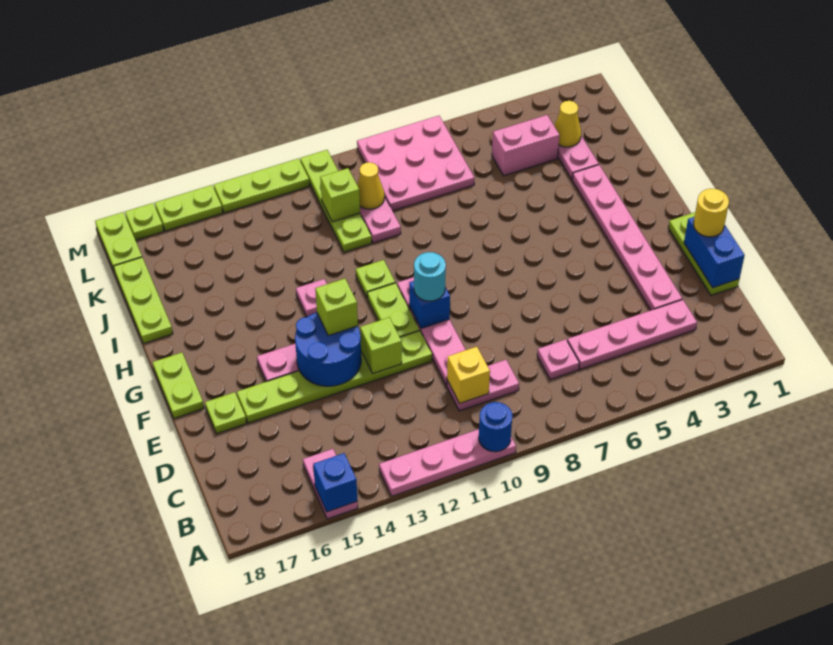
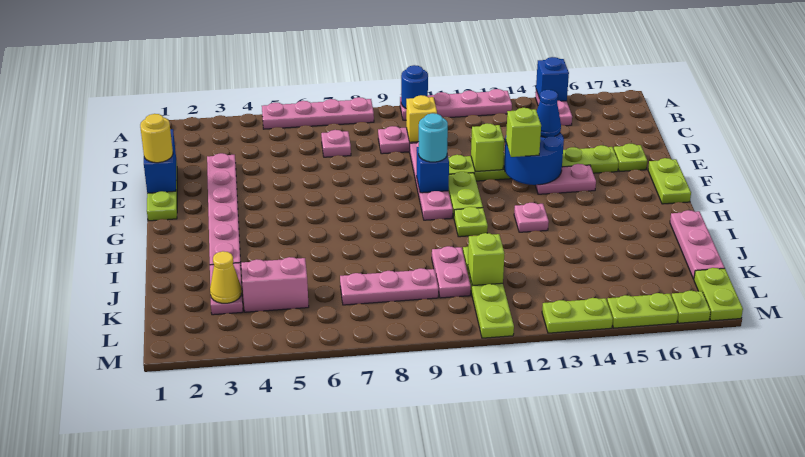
pink 1x4 plate [567,300,697,369] -> pink 1x4 plate moved to [262,97,374,129]
none -> blue 1x1 cone [537,90,561,137]
lime 1x3 plate [114,257,173,343] -> pink 1x3 plate [670,210,724,279]
pink 3x3 plate [357,116,474,211] -> pink 1x3 plate [340,268,438,305]
yellow 1x1 cone [357,162,385,209] -> none
lime 1x3 plate [214,158,310,213] -> lime 1x2 plate [542,298,613,333]

